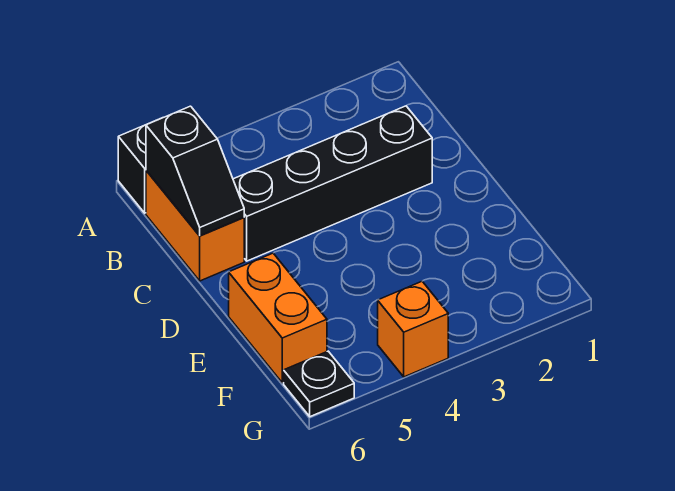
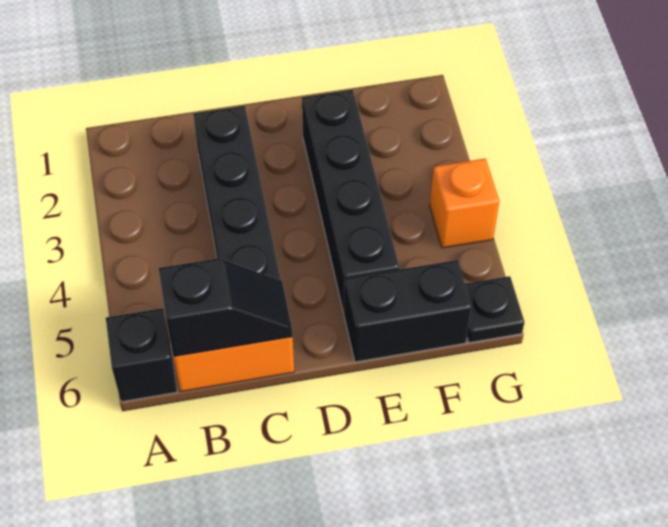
none -> black 1x4 brick [302,90,399,313]
orange 1x2 brick [229,253,327,383] -> black 1x2 brick [344,260,471,362]

